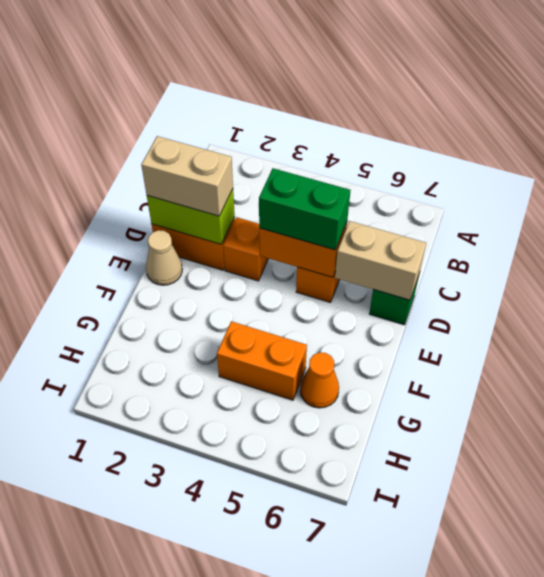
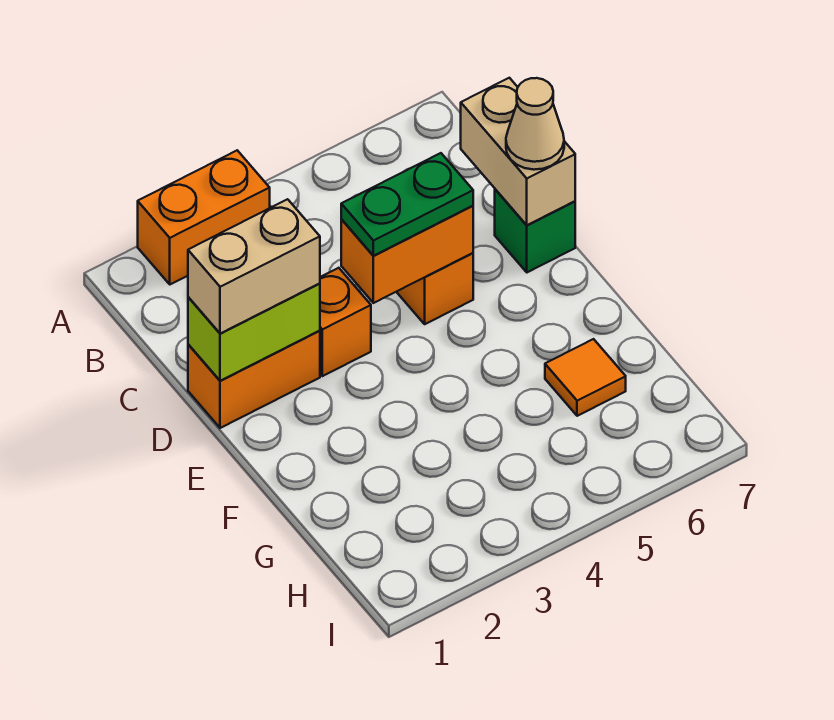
green 1x2 brick [259,168,351,250] -> green 1x2 plate [341,153,473,256]
tan 1x2 brick [335,221,426,300] -> tan 1x2 brick turned to [461,78,575,225]
tan 1x1 cone [146,230,182,285] -> tan 1x1 cone moved to [506,78,564,170]
orange 1x2 brick [217,321,307,400] -> orange 1x2 brick moved to [138,150,270,284]
orange 1x1 cone [300,352,339,408] -> orange 1x1 tile [545,339,626,416]

